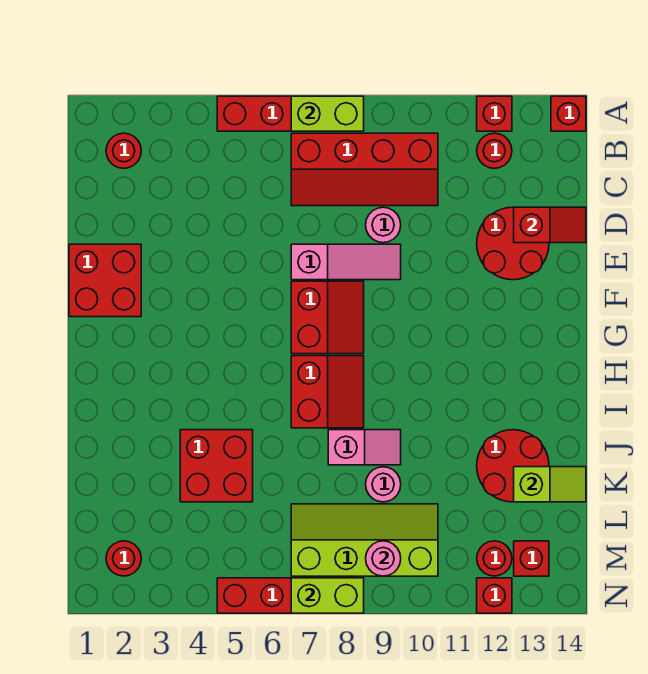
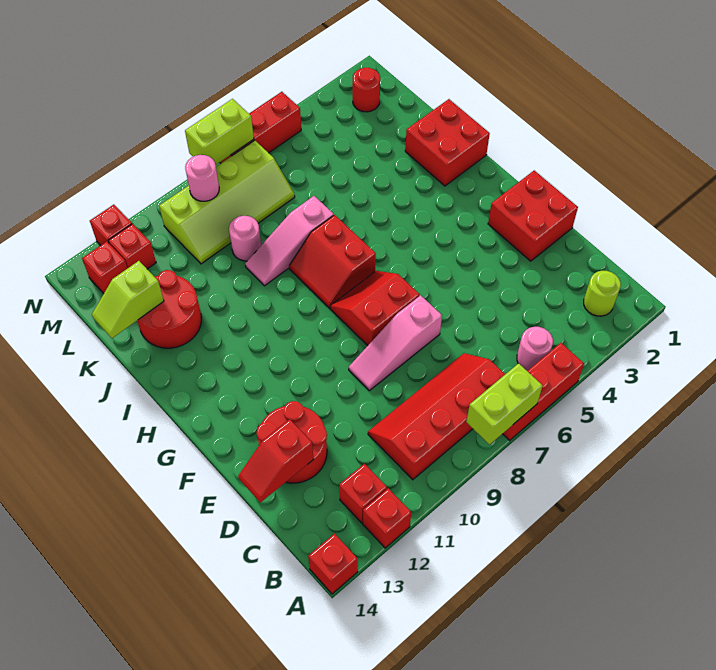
red 1x1 round brick [106,133,141,168] -> lime 1x1 round brick [584,271,621,316]
red 1x1 round brick [477,133,512,168] -> red 1x1 brick [339,464,387,523]
pink 1x1 round brick [366,207,401,243] -> pink 1x1 round brick moved to [517,327,553,371]
red 2x2 slope [291,281,364,354] -> red 2x2 slope turned to [330,271,420,346]
red 2x2 brick [180,430,253,502] -> red 2x2 brick moved to [405,99,490,186]
pink 1x2 slope [328,430,401,465] -> pink 1x3 slope [245,196,334,286]
red 1x1 round brick [477,541,512,576] -> red 1x1 brick [108,224,156,269]

